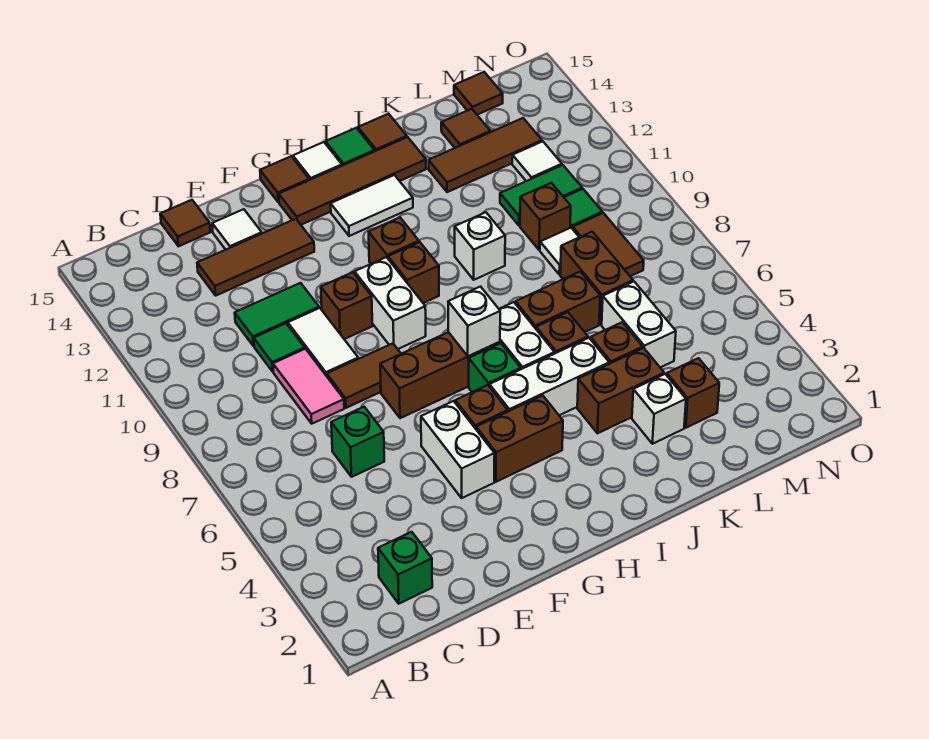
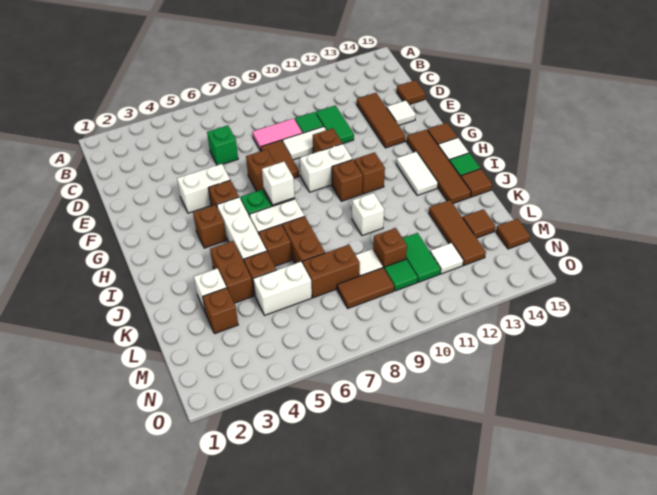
green 1x1 brick [378,532,432,604] -> none
brown 1x2 brick [476,395,563,482] -> brown 1x1 brick [193,205,226,248]

